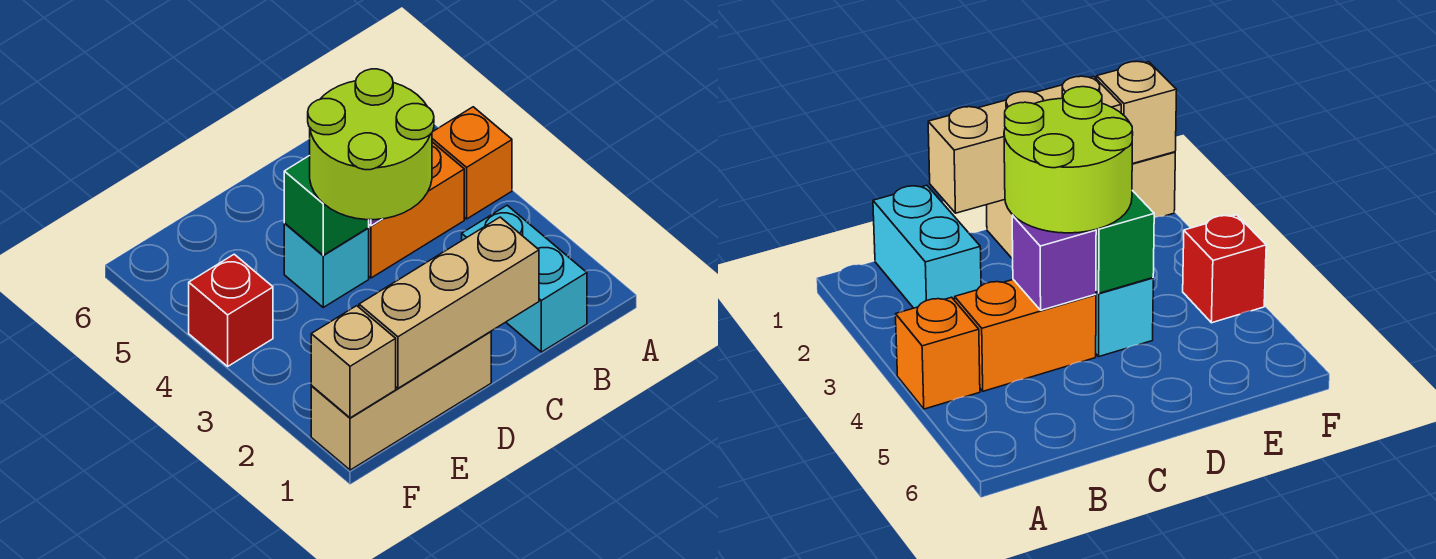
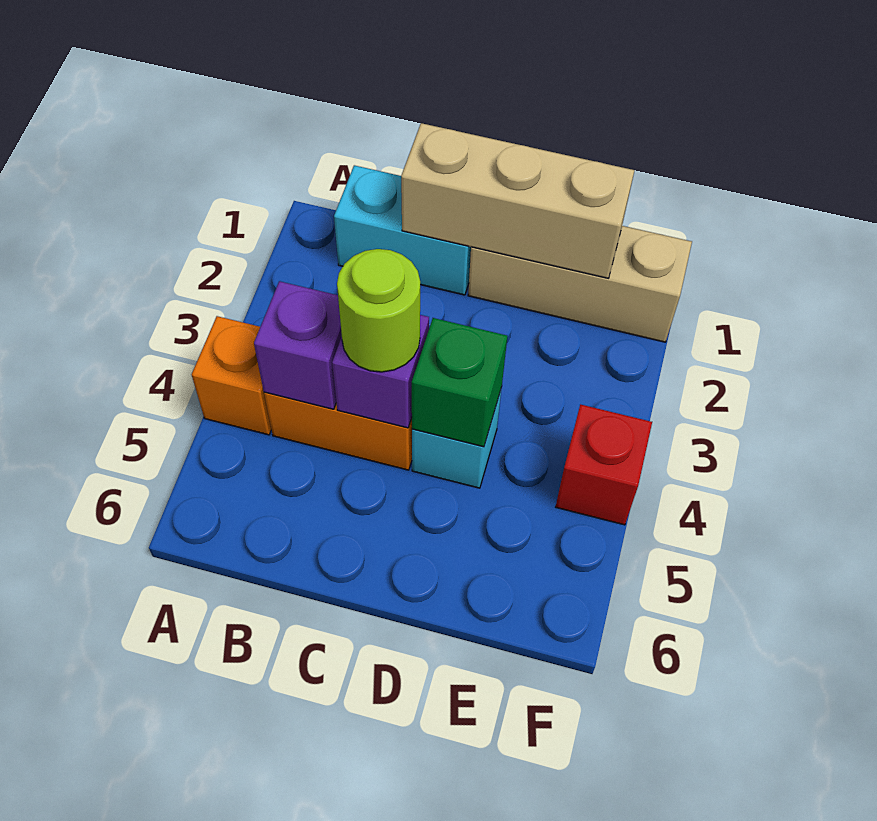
cyan 1x2 brick [462,206,587,352] -> cyan 1x2 brick turned to [334,165,471,295]
none -> purple 1x1 brick [254,281,342,409]
lime 2x2 round brick [308,69,434,220] -> lime 1x1 round brick [337,249,420,372]
tan 1x1 brick [311,306,396,418] -> none

